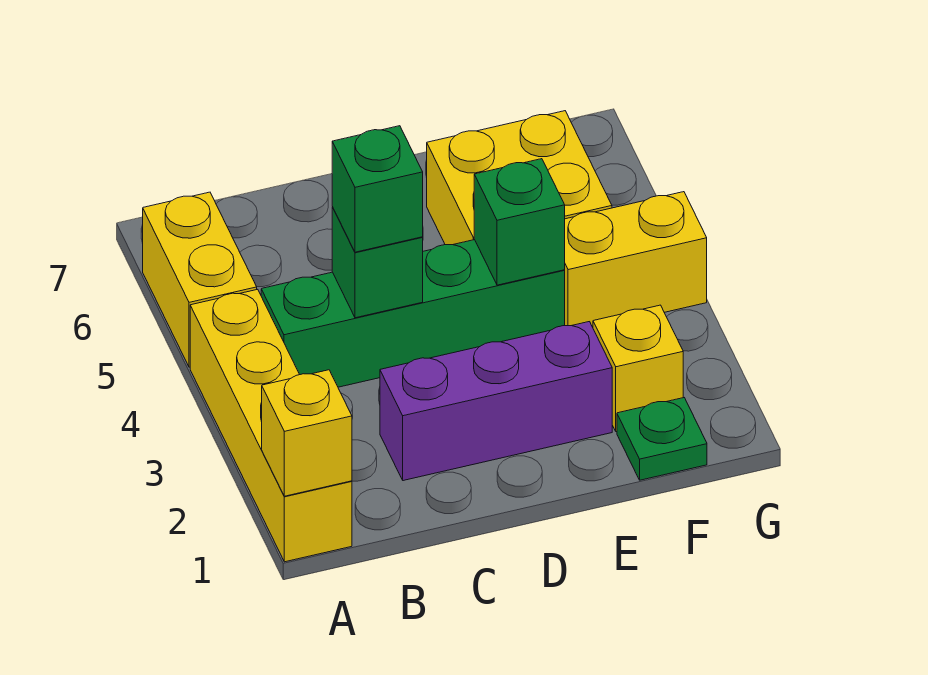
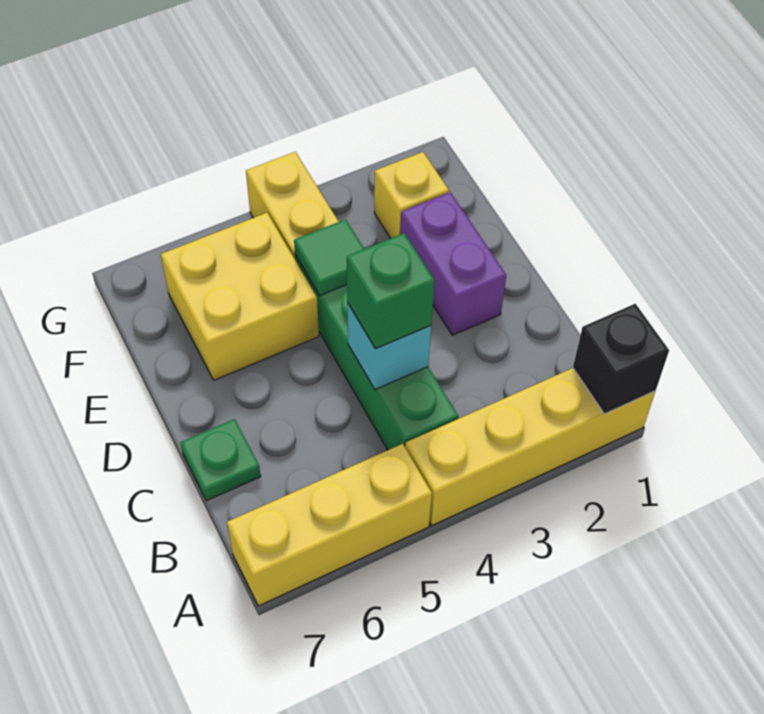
yellow 1x1 brick [262,370,352,496] -> black 1x1 brick [573,304,669,414]
yellow 1x2 brick [143,192,257,367] -> yellow 1x3 brick [227,444,432,606]
purple 1x3 brick [380,322,612,481] -> purple 1x2 brick [400,192,506,335]
green 1x1 brick [332,207,423,318] -> cyan 1x1 brick [347,303,431,389]
green 1x1 brick [474,159,565,285] -> green 1x1 tile [294,219,364,295]
green 1x1 plate [617,398,707,480] -> green 1x1 plate moved to [180,419,261,501]

